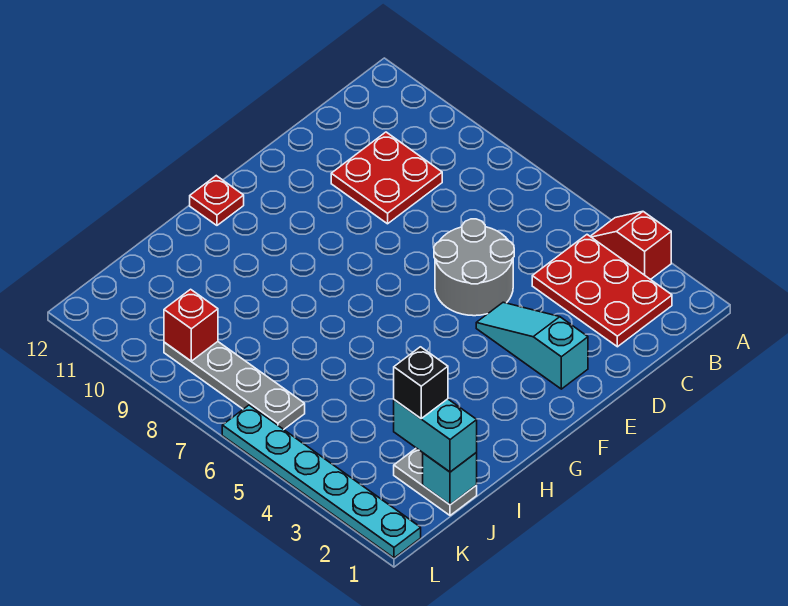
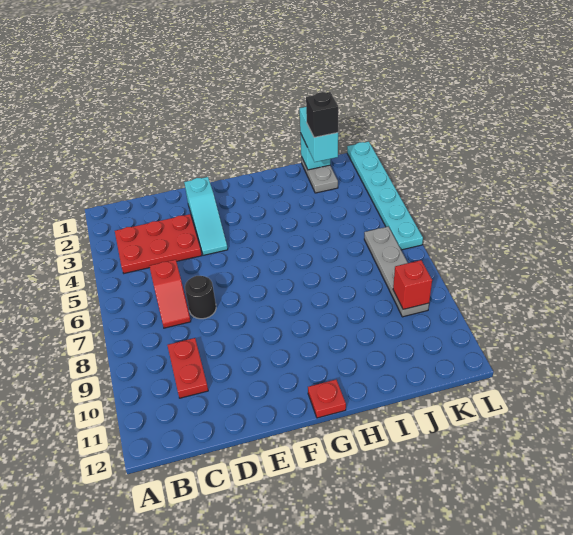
red 1x2 slope [590,212,671,280] -> red 1x2 slope moved to [149,260,191,328]
red 2x3 plate [532,235,672,347] -> red 2x3 plate turned to [115,214,202,273]
red 2x2 plate [331,132,442,224] -> red 1x2 plate [167,338,208,398]
grey 2x2 round brick [434,219,514,316] -> none
none -> black 1x1 round brick [185,276,216,319]

